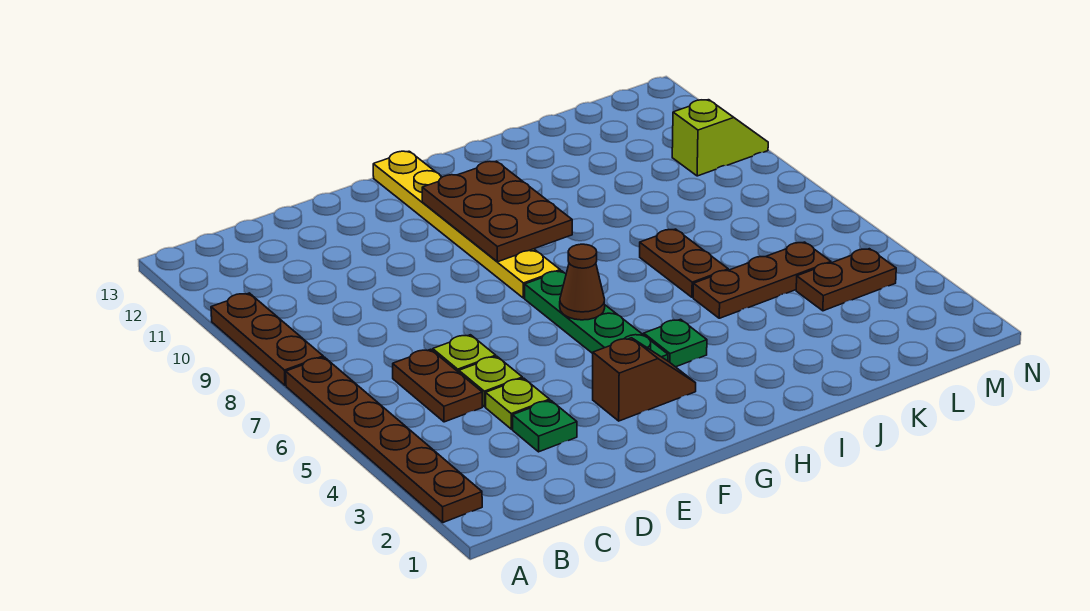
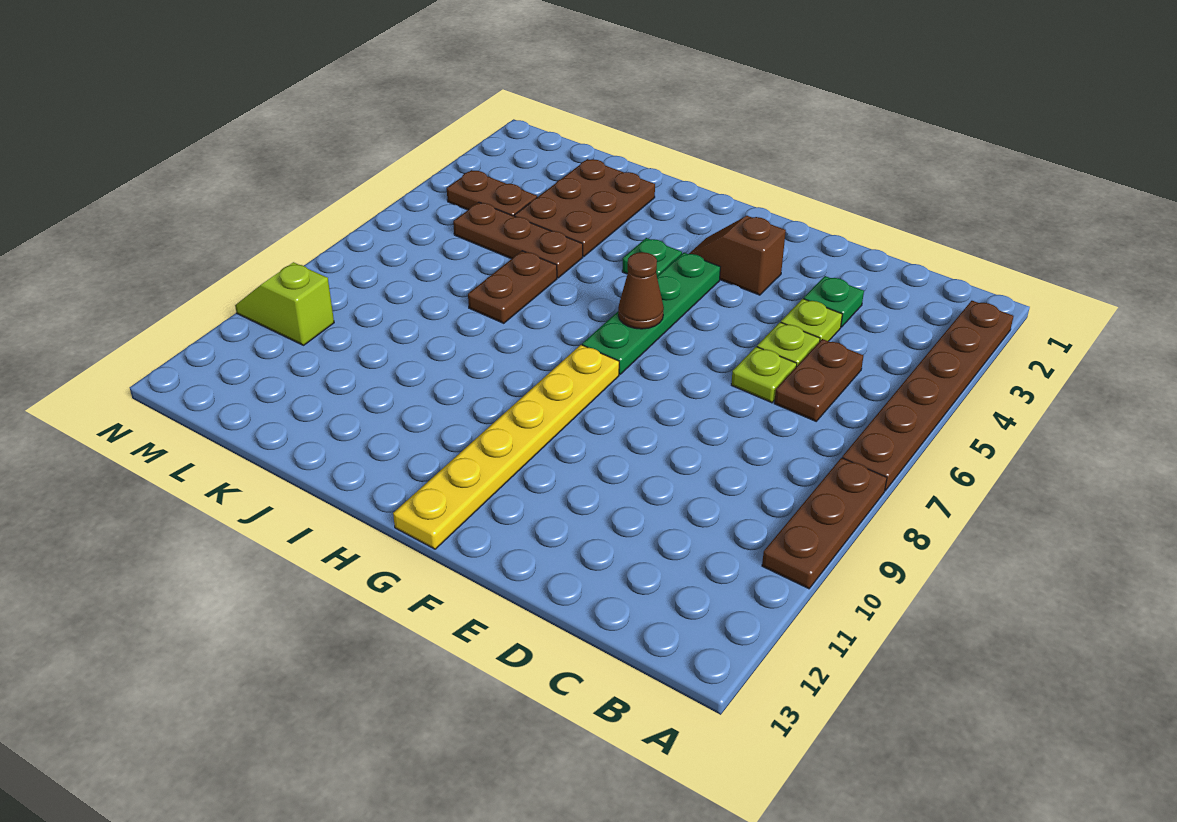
brown 2x3 plate [422,161,572,262] -> brown 2x3 plate moved to [514,159,655,257]

